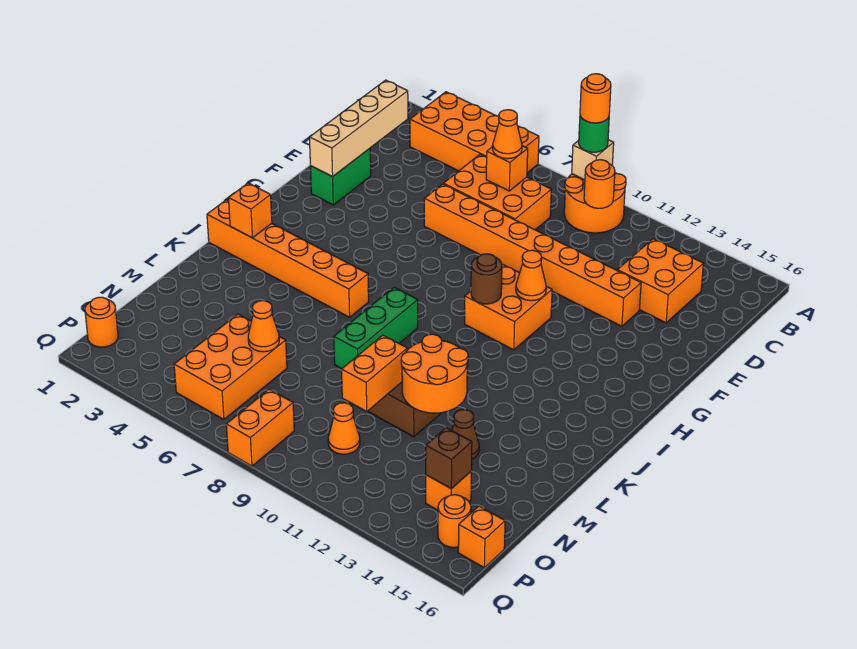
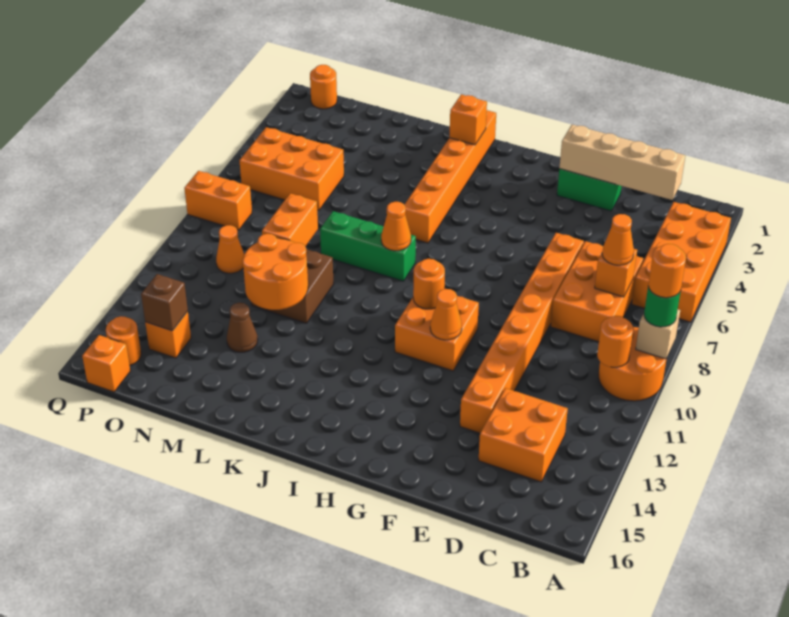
brown 1x1 round brick [471,254,502,304] -> orange 1x1 round brick [413,259,445,309]
orange 1x2 brick [342,335,407,411] -> orange 1x2 brick turned to [262,193,318,247]
orange 1x1 cone [248,301,279,352] -> orange 1x1 cone moved to [381,202,411,251]

